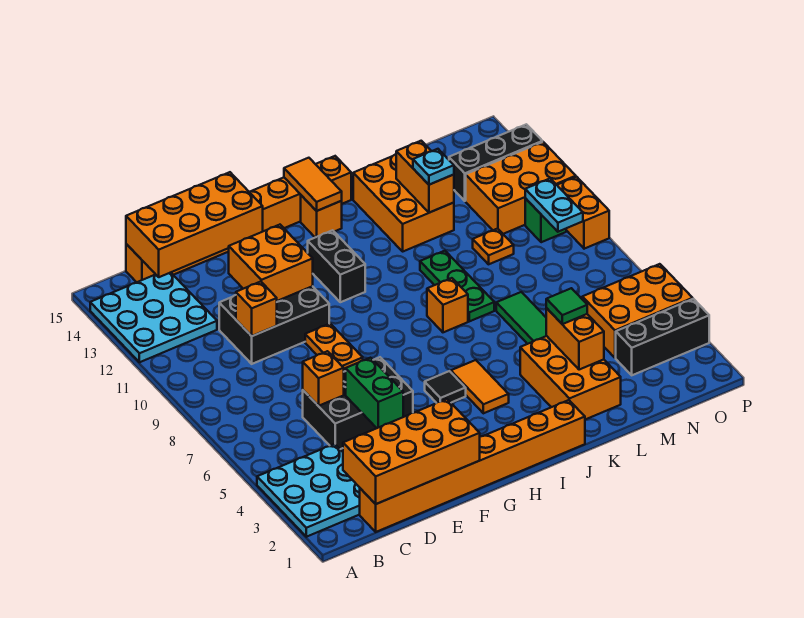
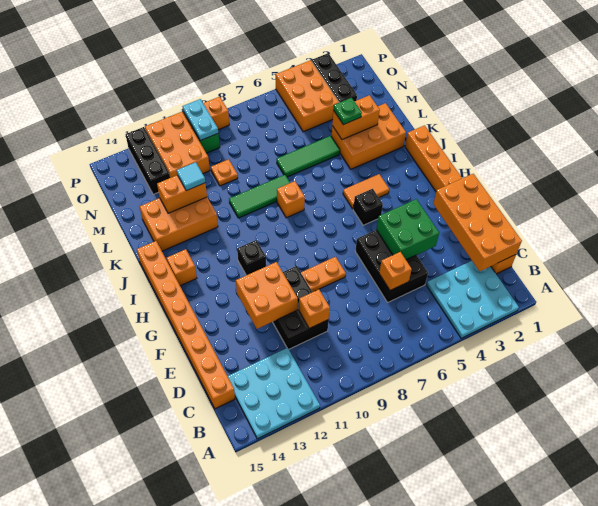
orange 2x4 brick [126,172,263,277] -> none
green 1x2 brick [346,358,403,428] -> green 2x2 brick [376,199,439,260]
black 1x1 tile [425,371,466,403] -> black 1x1 brick [353,189,383,225]
black 1x2 brick [308,230,365,302] -> black 1x1 brick [237,240,266,275]
orange 1x2 tile [284,158,342,211] -> none
green 1x3 plate [420,251,494,321] -> green 1x3 tile [229,175,290,218]
green 1x1 tile [546,288,587,324] -> green 1x1 plate [333,98,362,125]
cyan 1x1 plate [413,149,454,185] -> cyan 1x1 tile [177,162,205,191]
cyan 1x2 plate [525,179,583,232] -> cyan 1x2 plate turned to [183,99,218,141]

